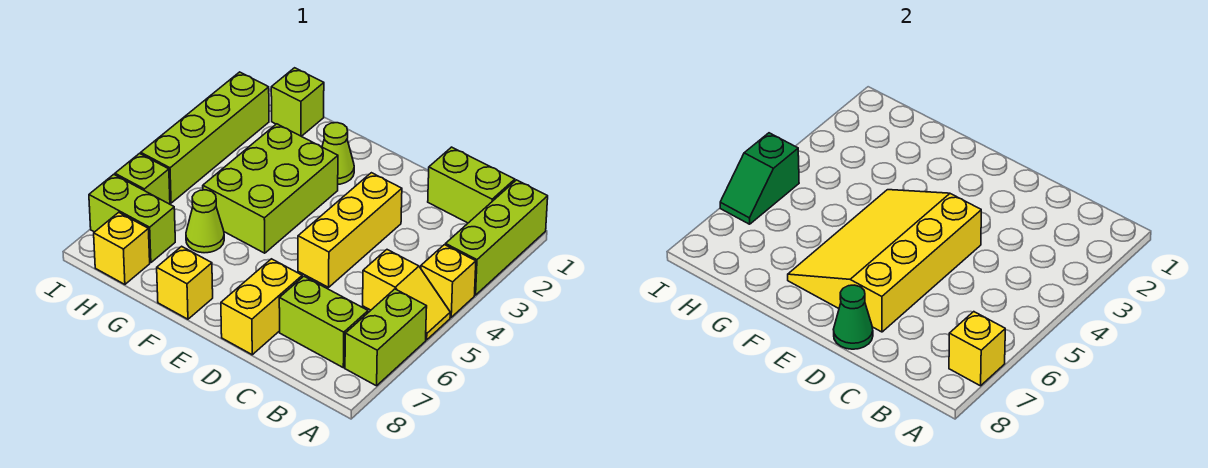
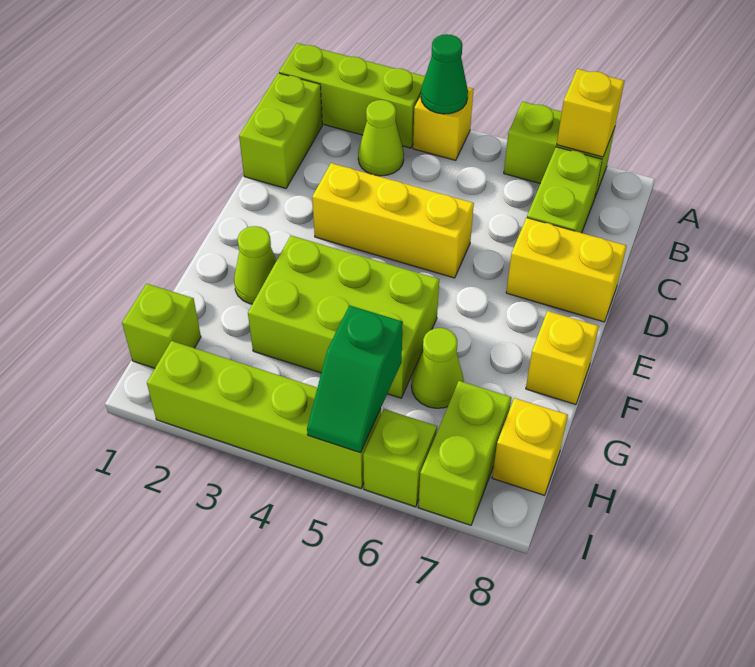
yellow 1x2 slope [363,250,450,340] -> none
none -> lime 1x1 cone [358,100,404,176]
yellow 3x4 slope [788,190,981,332] -> none
green 1x1 cone [833,285,873,349] -> green 1x1 cone moved to [421,34,468,114]
green 1x2 slope [720,133,799,224] -> green 1x2 slope turned to [307,305,403,453]

